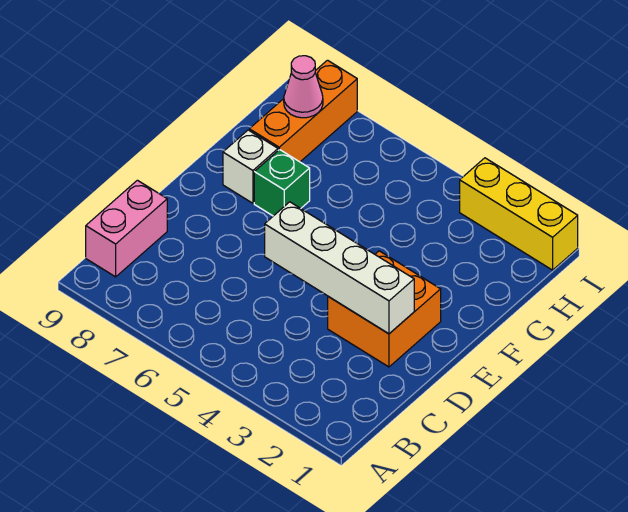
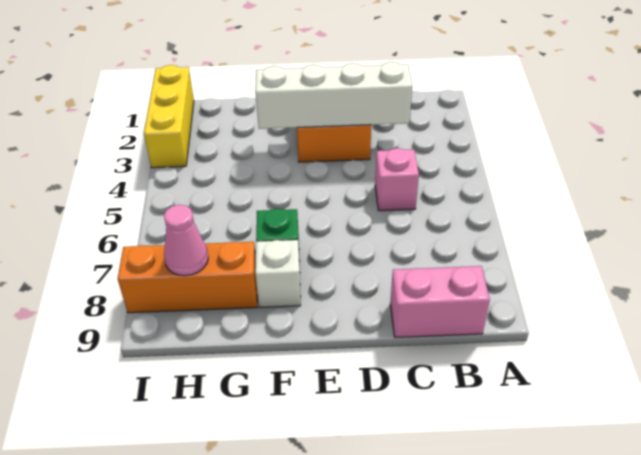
none -> pink 1x1 brick [375,148,419,211]
white 1x4 brick [265,202,414,334] -> white 1x4 brick turned to [255,62,412,129]

